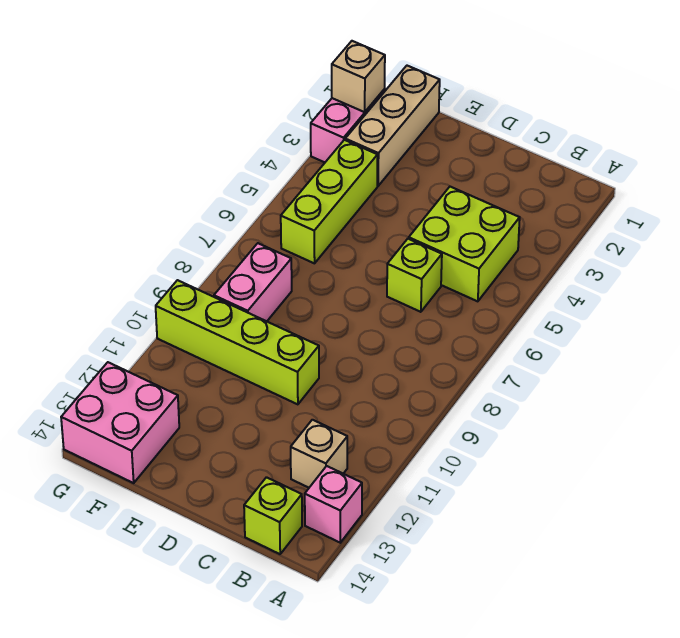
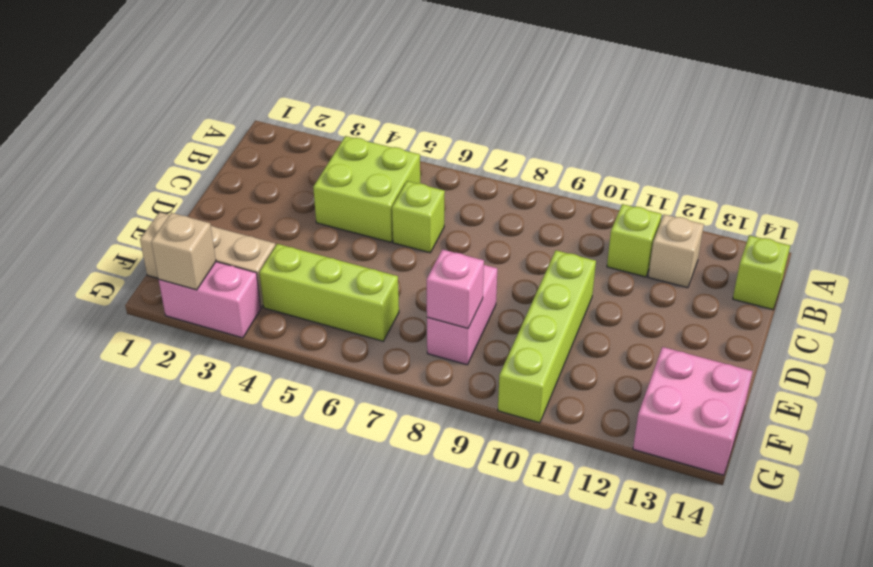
pink 1x1 brick [305,466,362,543] -> pink 1x1 brick moved to [427,249,484,328]
none -> lime 1x1 brick [607,204,662,277]
pink 1x2 brick [214,243,292,321] -> pink 1x2 brick turned to [427,265,497,365]

